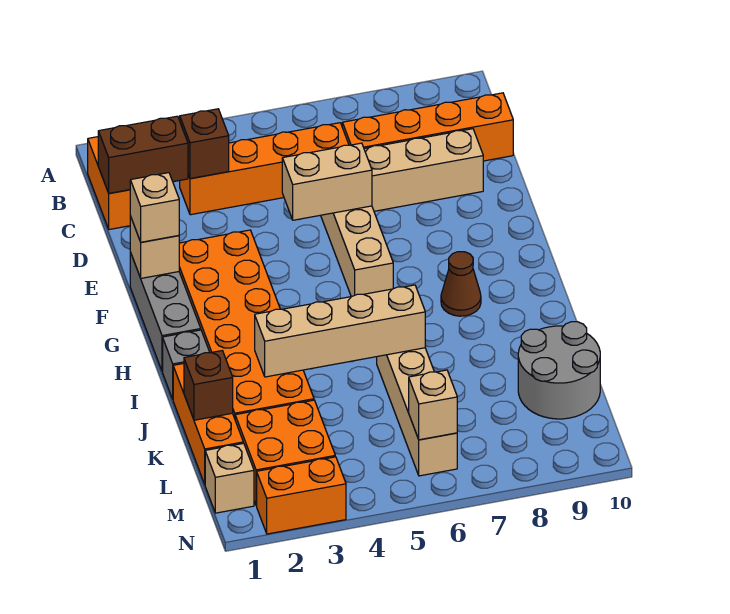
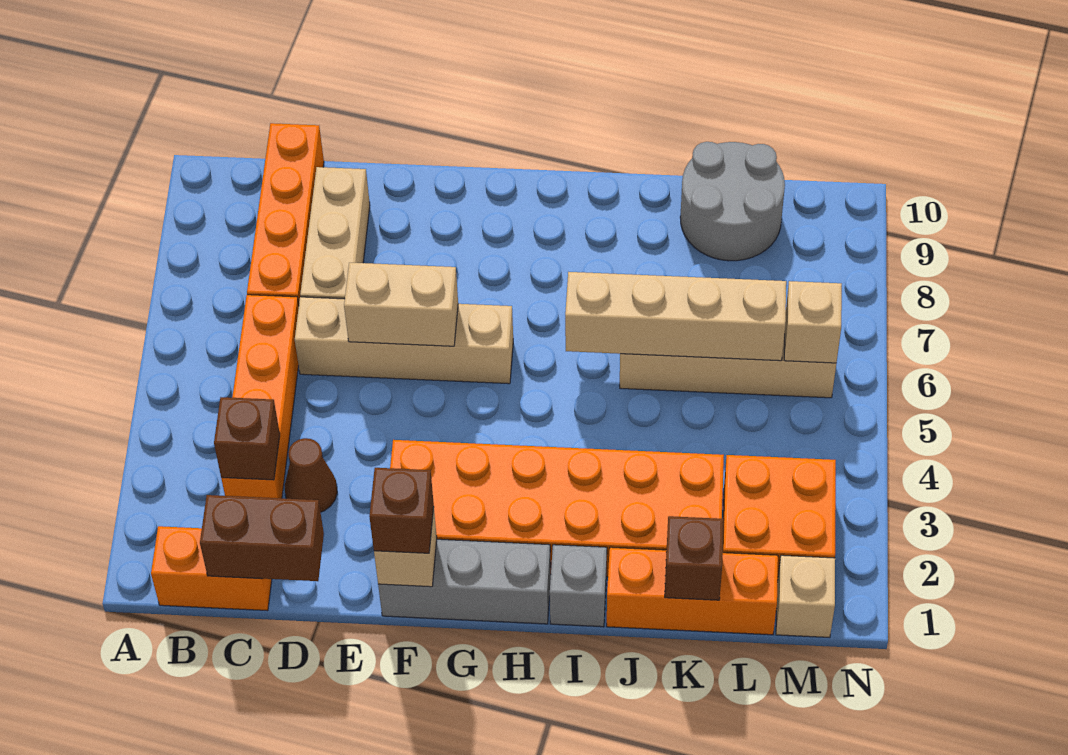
brown 1x2 brick [98,116,188,193] -> brown 1x2 brick turned to [200,495,324,581]
tan 1x2 brick [282,143,372,220] -> tan 1x2 brick turned to [344,263,458,346]
tan 1x1 brick [130,173,179,242] -> brown 1x1 brick [369,468,434,553]
brown 1x1 cone [441,252,481,316] -> brown 1x1 cone moved to [285,438,337,512]
tan 1x4 brick [255,285,425,377] -> tan 1x4 brick turned to [565,272,786,361]
orange 1x2 brick [257,457,346,534] -> none

